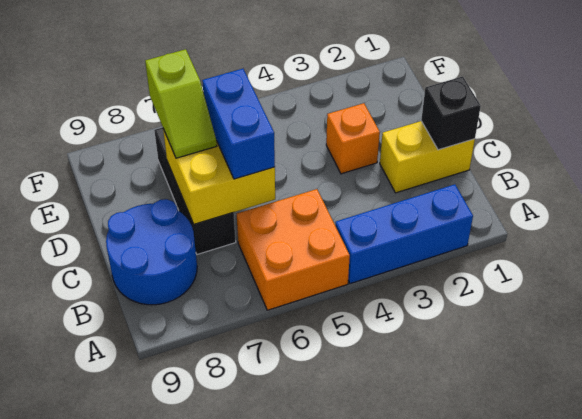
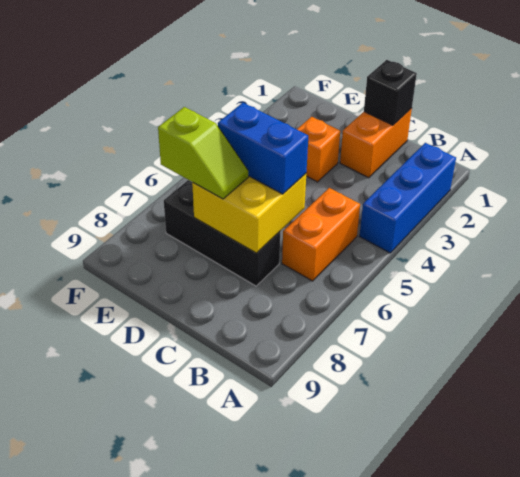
orange 2x2 brick [237,189,350,310] -> orange 1x2 brick [282,188,360,281]
blue 2x2 round brick [106,199,197,305] -> none
yellow 1x2 brick [380,121,475,193] -> orange 1x2 brick [340,108,412,178]

